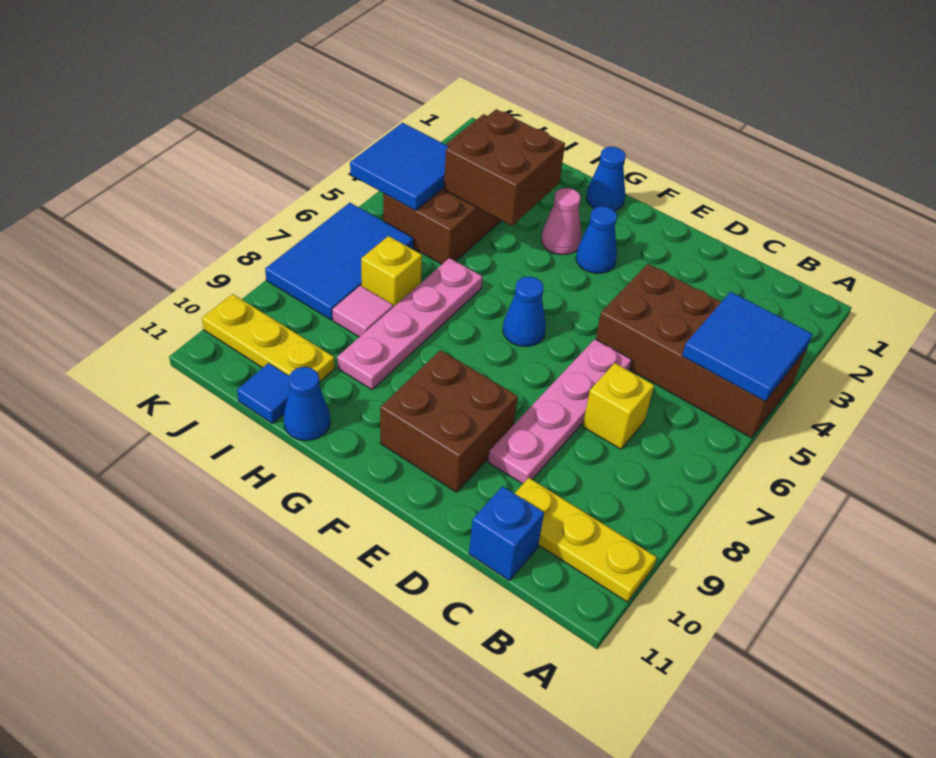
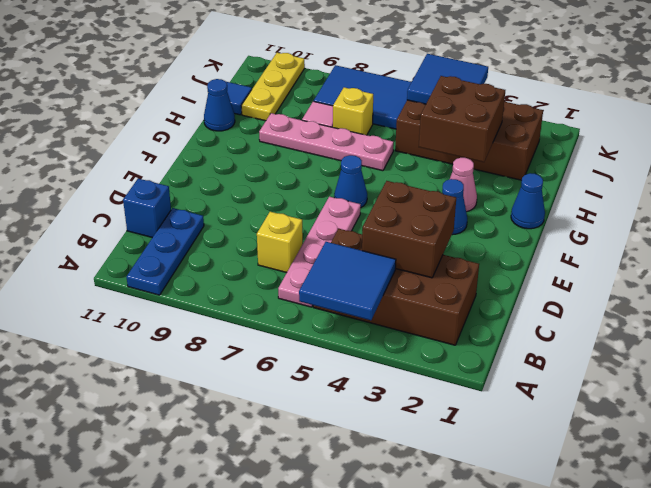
brown 2x4 brick [596,264,807,438] -> brown 2x4 brick turned to [313,229,479,345]
yellow 1x3 plate [515,478,657,602] -> blue 1x3 plate [127,208,204,295]
pink 1x4 plate [488,339,632,484] -> pink 1x4 plate turned to [278,197,361,307]
brown 2x2 brick [380,350,518,492] -> brown 2x2 brick moved to [362,181,456,278]

